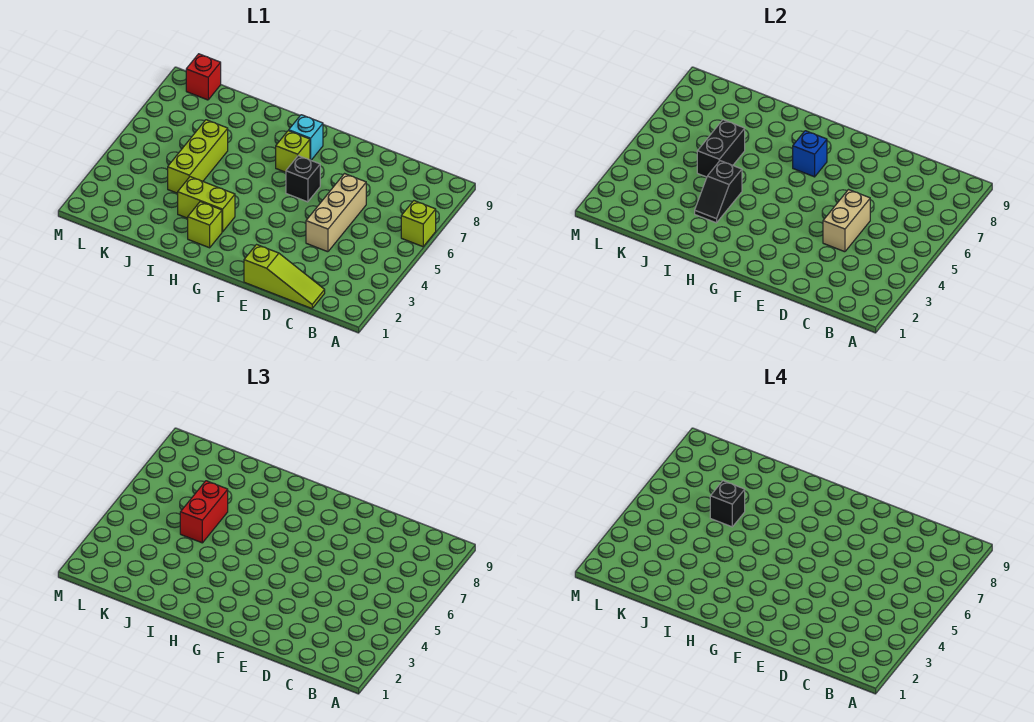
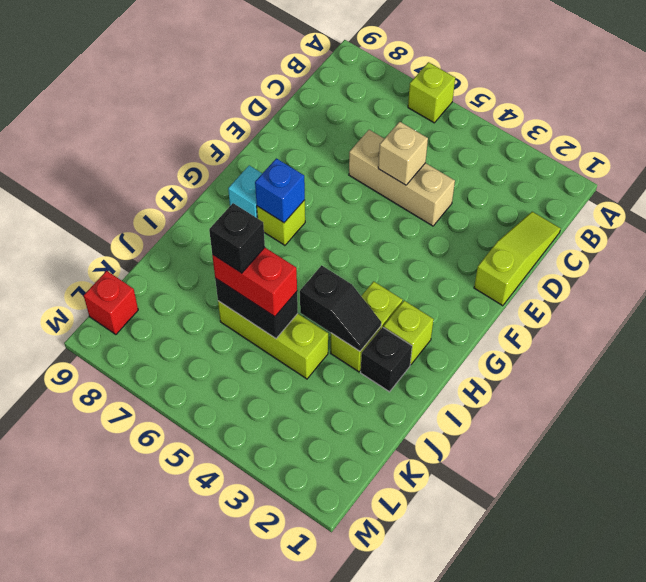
tan 1x2 brick [823,190,870,252] -> tan 1x1 brick [378,122,428,185]
black 1x1 brick [286,156,320,202] -> black 1x1 brick moved to [361,327,412,392]

